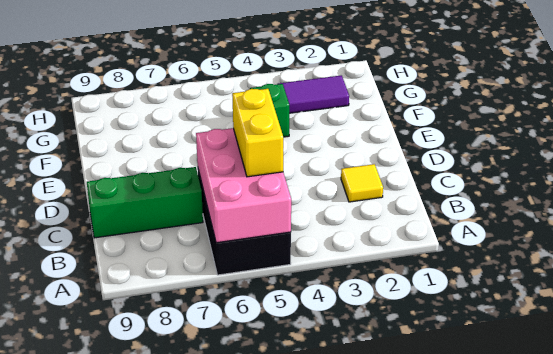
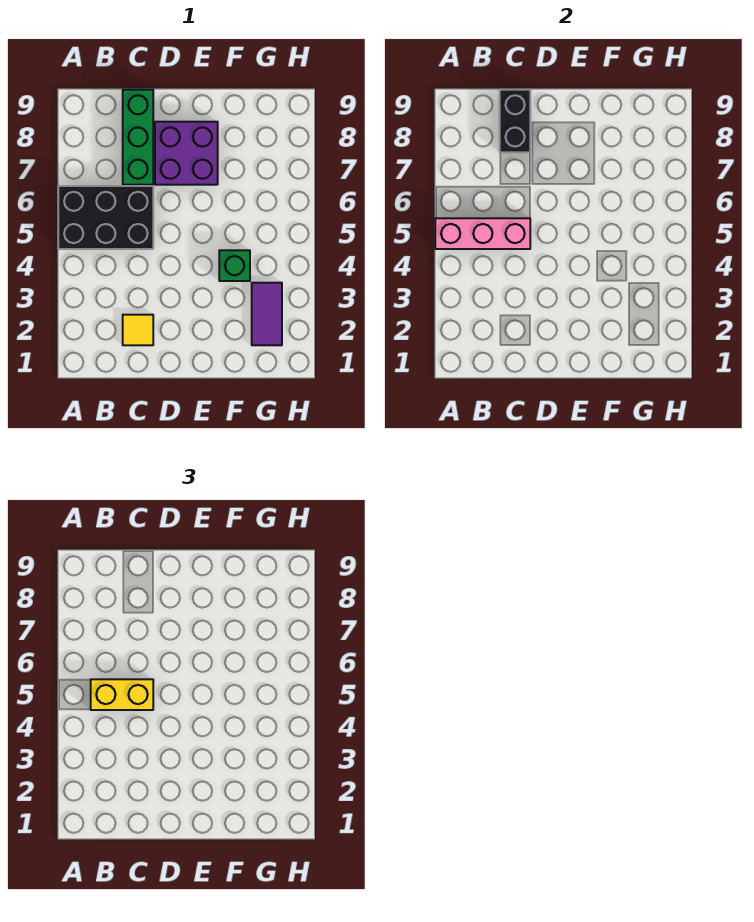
pink 2x3 brick [196,128,291,243] -> pink 1x3 brick [435,218,530,249]
none -> black 1x2 brick [500,90,530,152]
none -> purple 2x2 brick [155,122,218,185]

